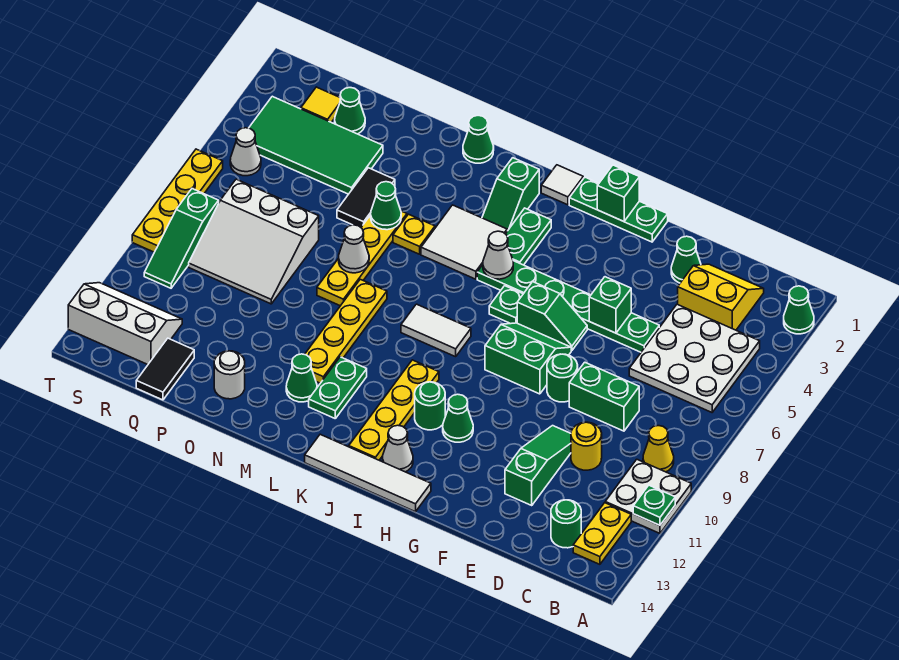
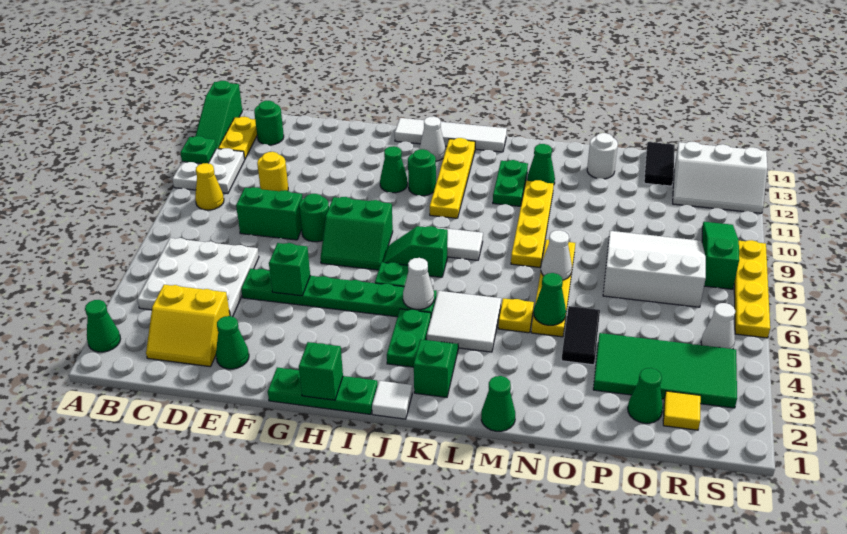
green 1x3 slope [505,426,571,505] -> green 1x3 slope moved to [196,81,242,149]
green 1x2 slope [517,282,587,351] -> green 1x2 slope moved to [383,226,448,277]

